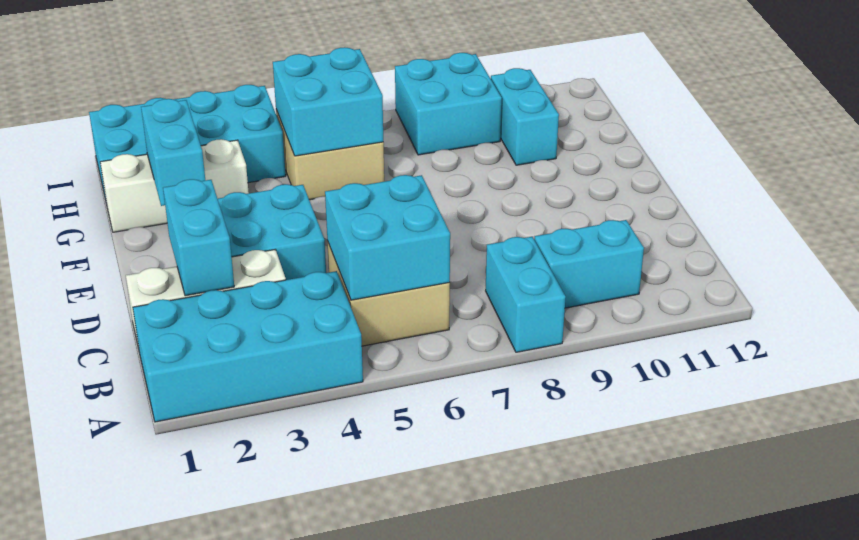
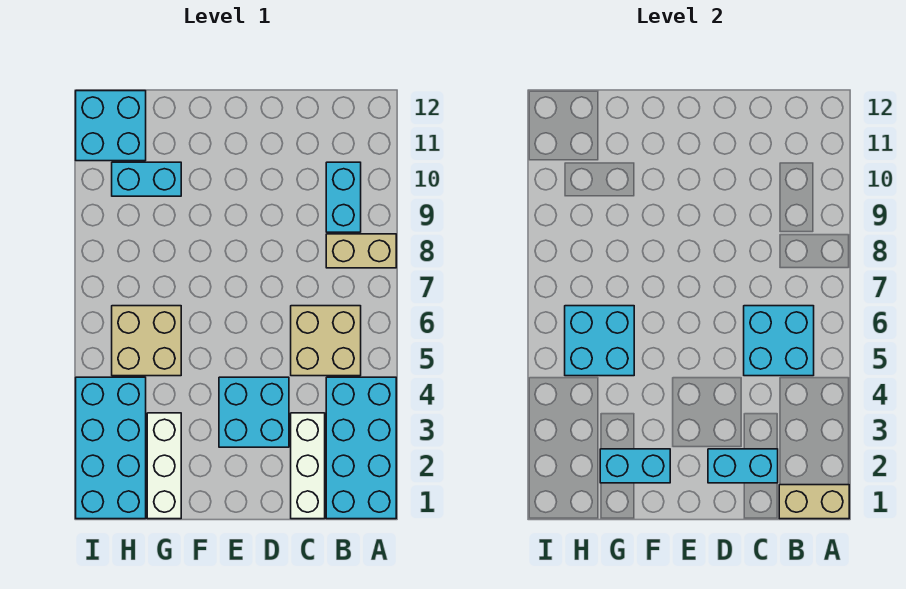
none -> tan 1x2 brick [779,485,849,519]
cyan 1x2 brick [486,237,566,352] -> tan 1x2 brick [326,234,396,268]
cyan 2x2 brick [395,53,502,155] -> cyan 2x2 brick moved to [76,91,146,161]

